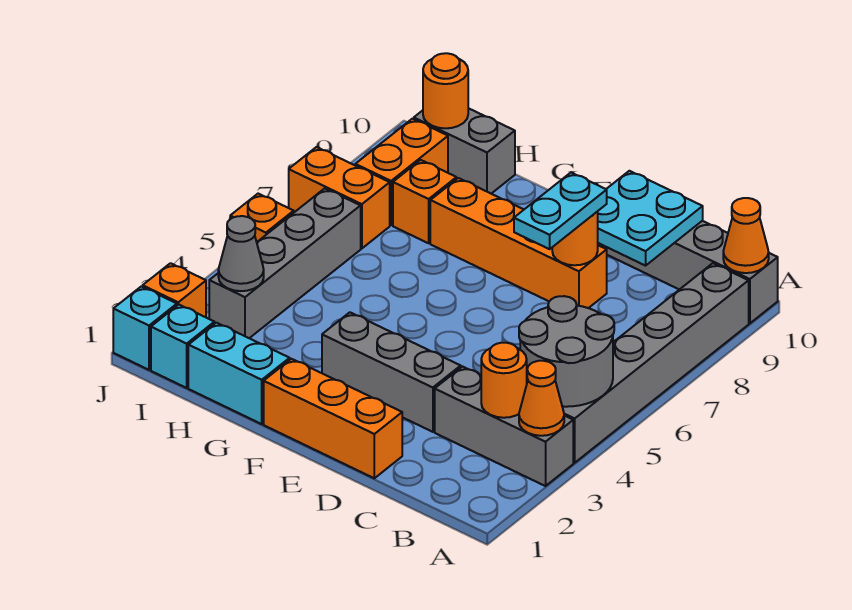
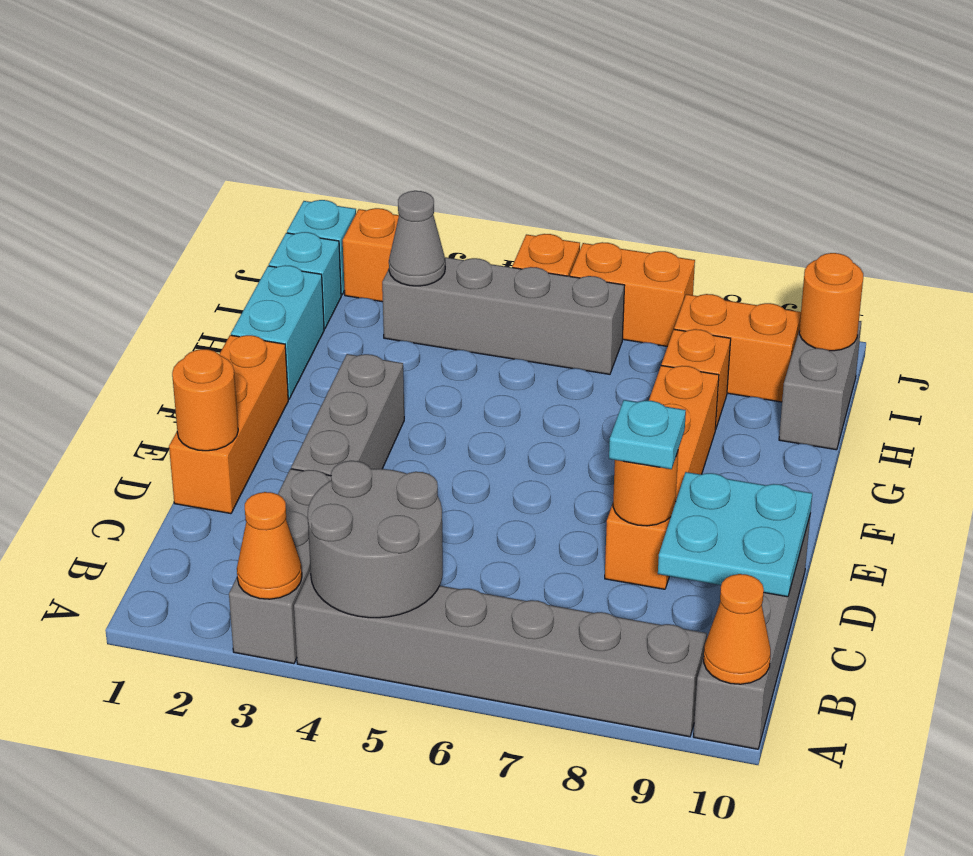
orange 1x1 round brick [481,343,527,418] -> orange 1x1 round brick moved to [172,349,238,451]
cyan 1x2 plate [514,173,607,249] -> cyan 1x1 plate [609,400,686,469]
orange 1x2 brick [289,147,390,249] -> orange 1x2 brick turned to [570,242,695,347]

